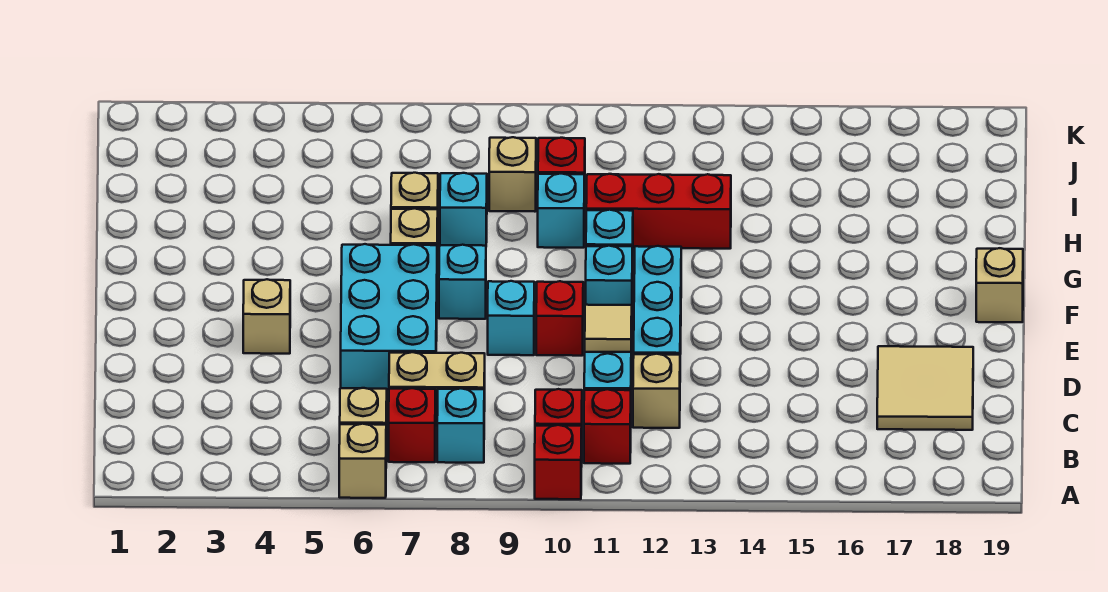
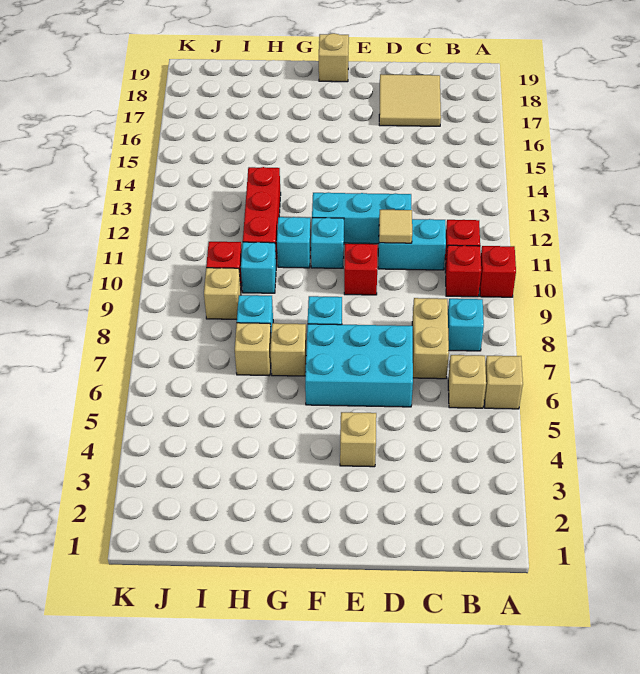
red 1x1 brick [389,388,435,462] -> none
tan 1x1 brick [633,354,680,428] -> none
cyan 1x1 brick [488,281,534,355] -> none

